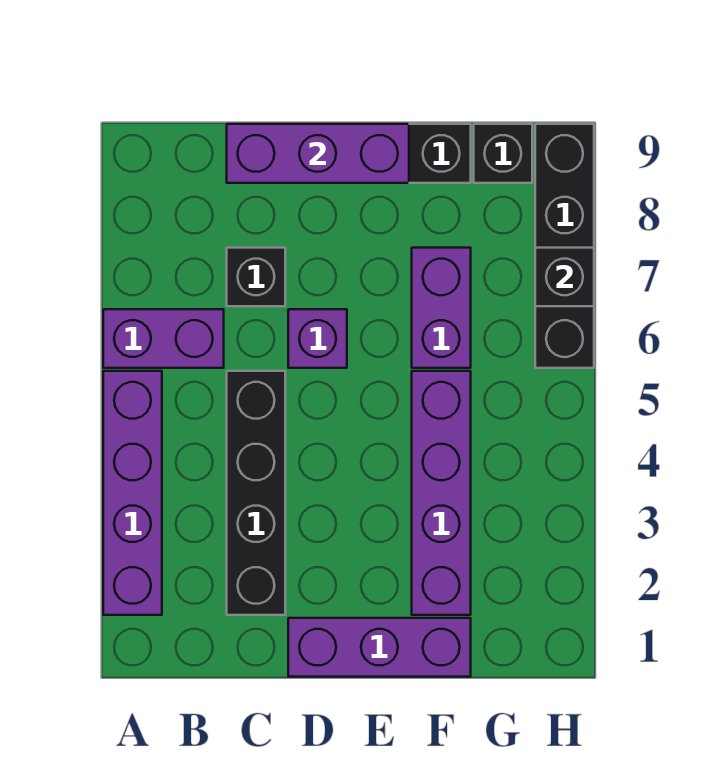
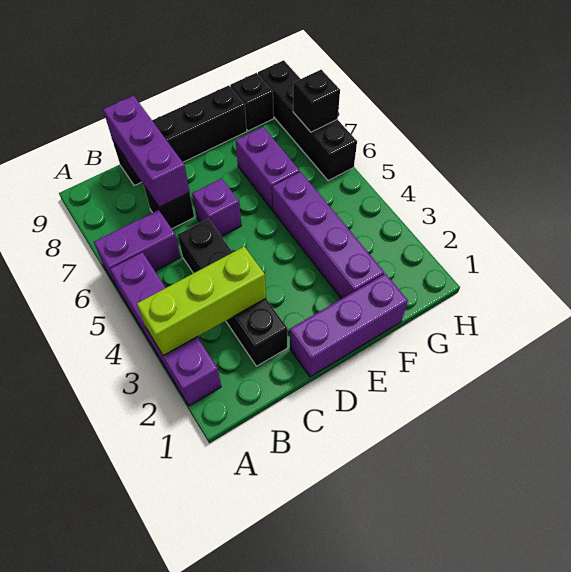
none -> lime 1x3 brick [137,247,266,356]
purple 1x3 brick [227,124,409,183] -> purple 1x3 brick turned to [103,96,190,207]

